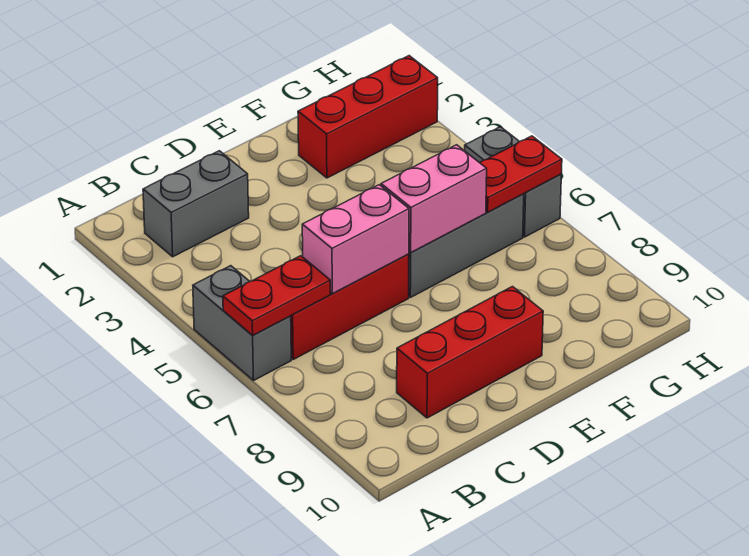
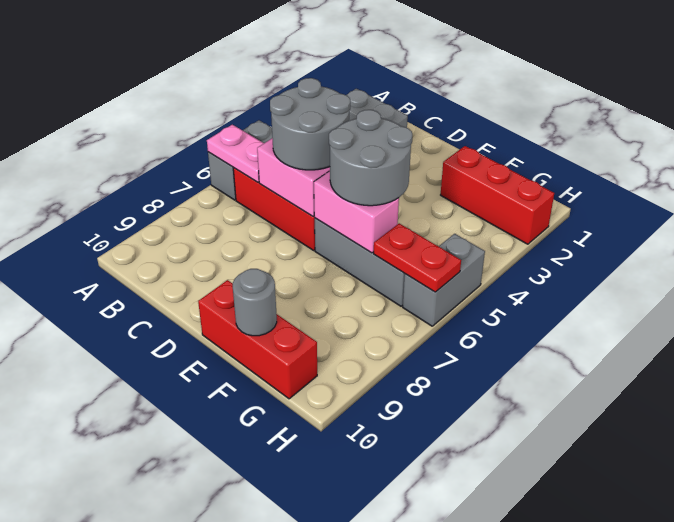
red 1x2 plate [223,256,330,336] -> pink 1x2 plate [207,125,264,182]
none -> grey 2x2 round brick [270,78,350,170]
red 1x3 brick [397,287,543,418] -> red 1x3 brick moved to [198,280,317,399]
none -> grey 2x2 round brick [329,110,413,206]
none -> grey 1x1 round brick [233,269,277,336]

